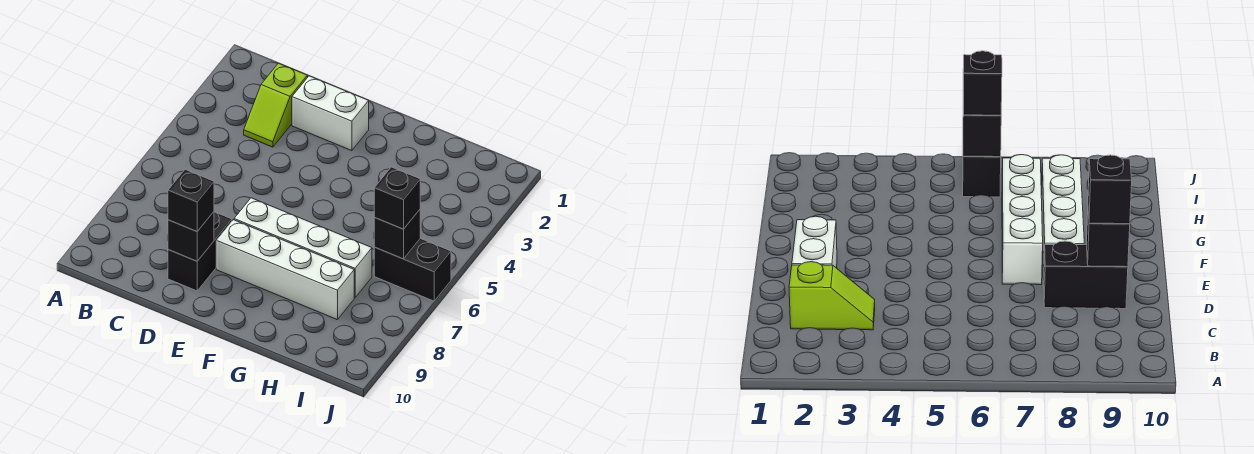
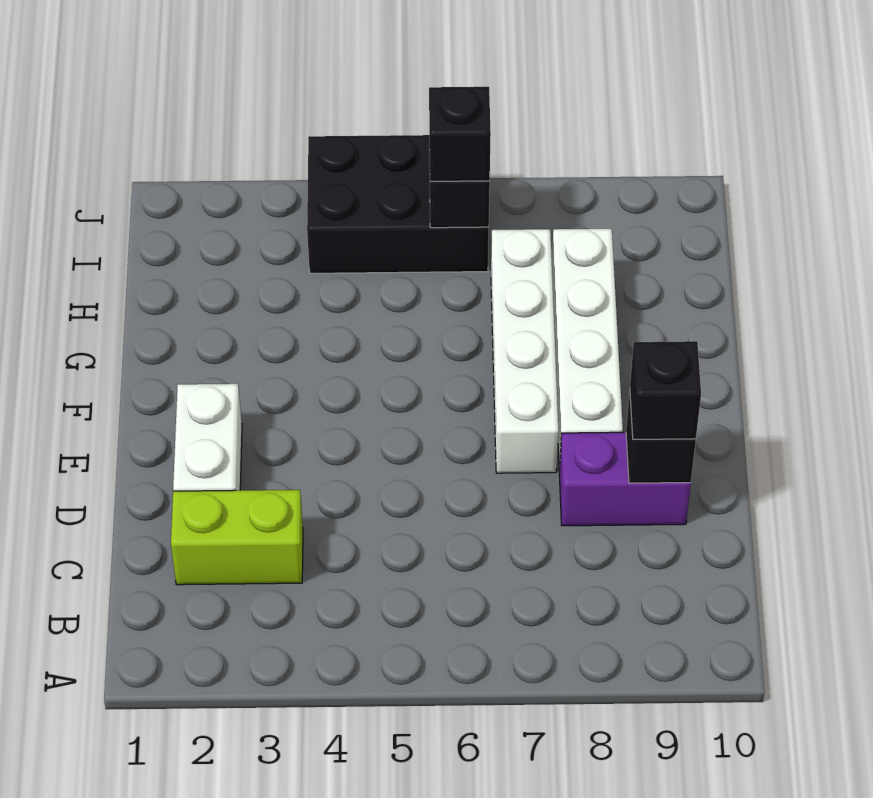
lime 1x2 slope [244,63,307,147] -> lime 1x2 brick [171,490,303,585]
black 1x2 brick [168,212,232,291] -> purple 1x2 brick [559,432,691,526]
black 1x2 brick [374,238,451,301] -> black 2x3 brick [307,135,489,273]

